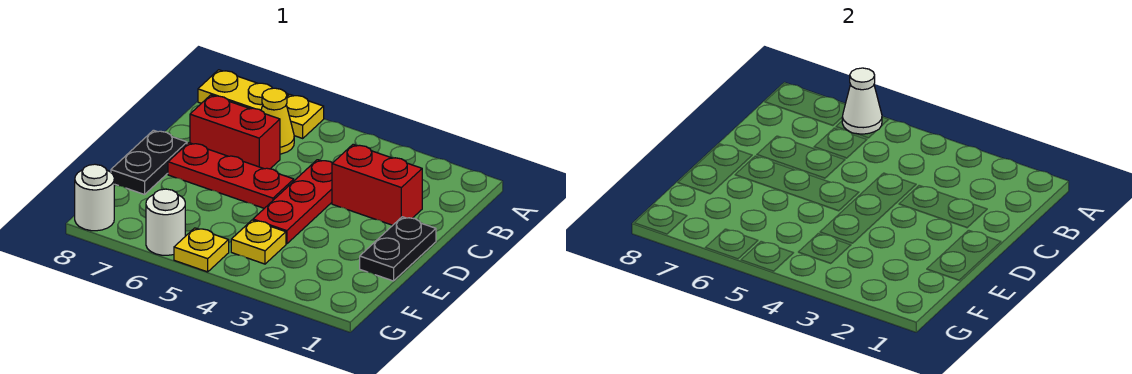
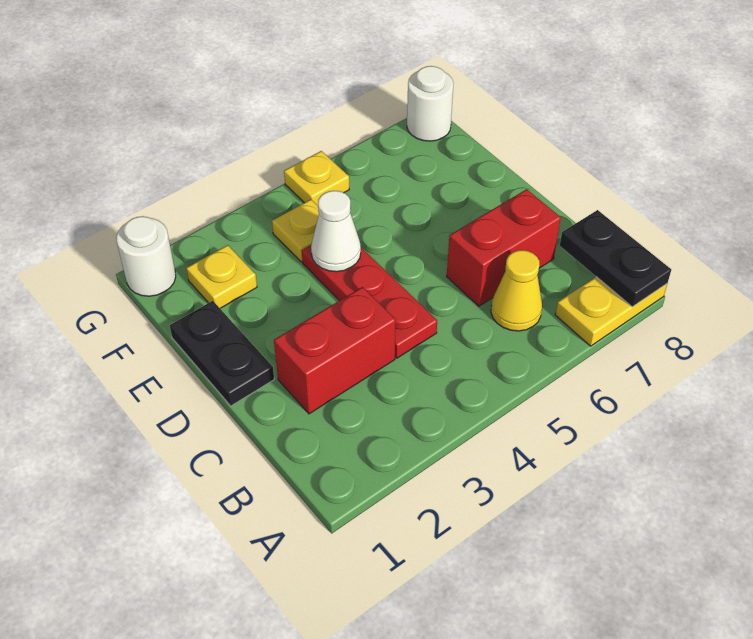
yellow 1x1 plate [286,95,324,138] -> yellow 1x1 plate moved to [186,245,257,308]
white 1x1 cone [842,68,882,134] -> white 1x1 cone moved to [311,191,361,272]
red 1x3 plate [168,143,294,208] -> none
black 1x2 plate [111,130,187,194] -> black 1x2 plate moved to [560,210,671,307]
white 1x1 round brick [146,189,185,255] -> white 1x1 round brick moved to [116,216,176,296]

